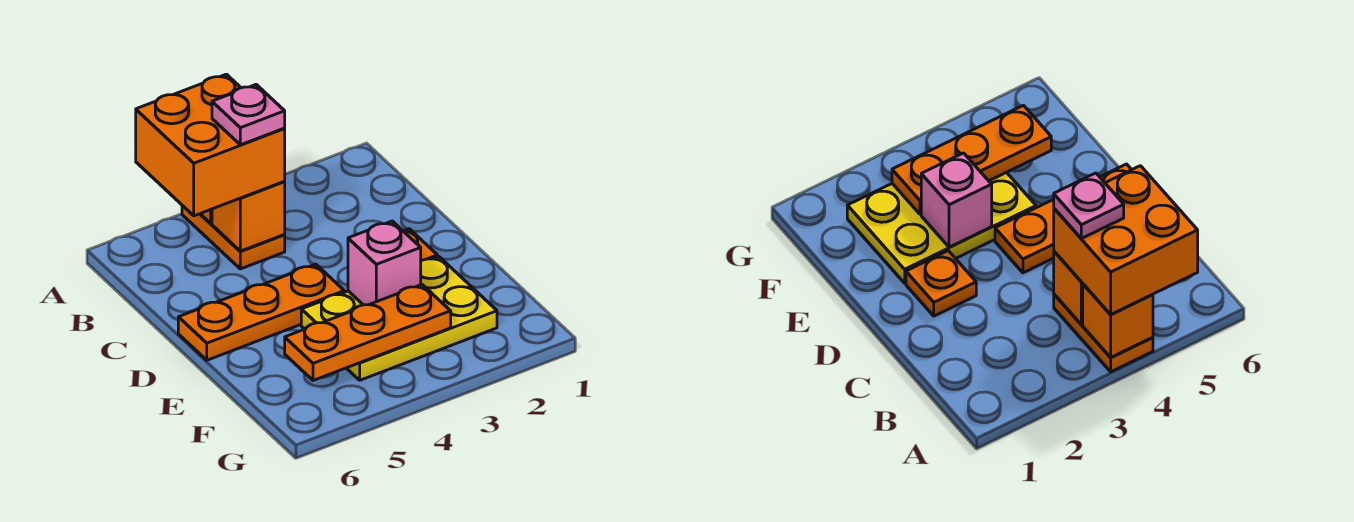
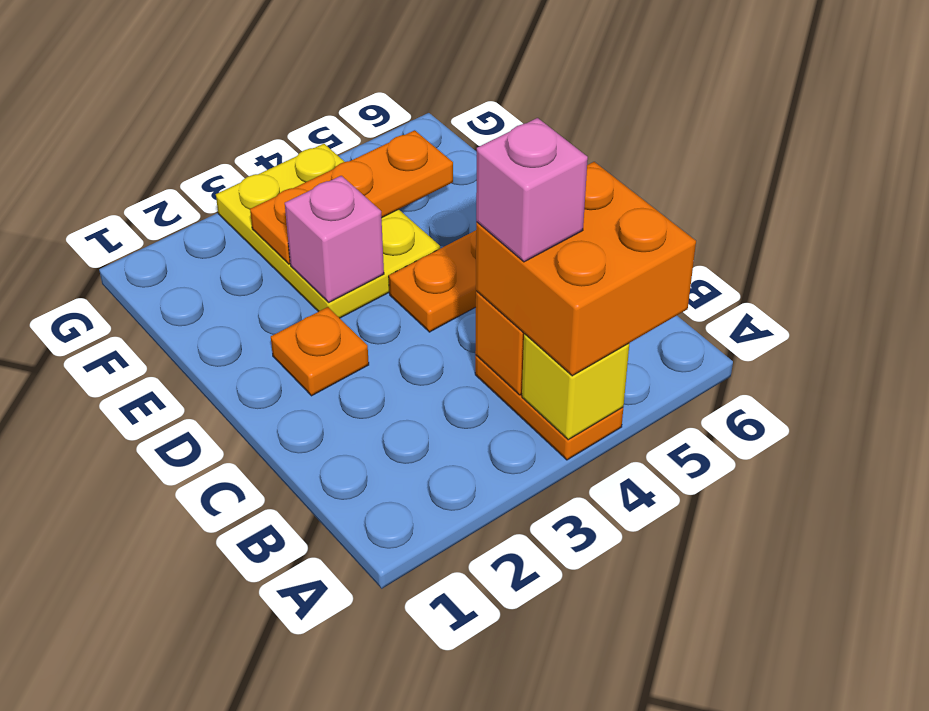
orange 1x1 brick [1083,284,1153,358] -> yellow 1x1 brick [522,334,629,440]
pink 1x1 plate [212,85,285,145] -> pink 1x1 brick [476,118,588,262]
yellow 2x3 plate [301,256,497,380] -> yellow 2x3 plate turned to [216,144,440,318]

